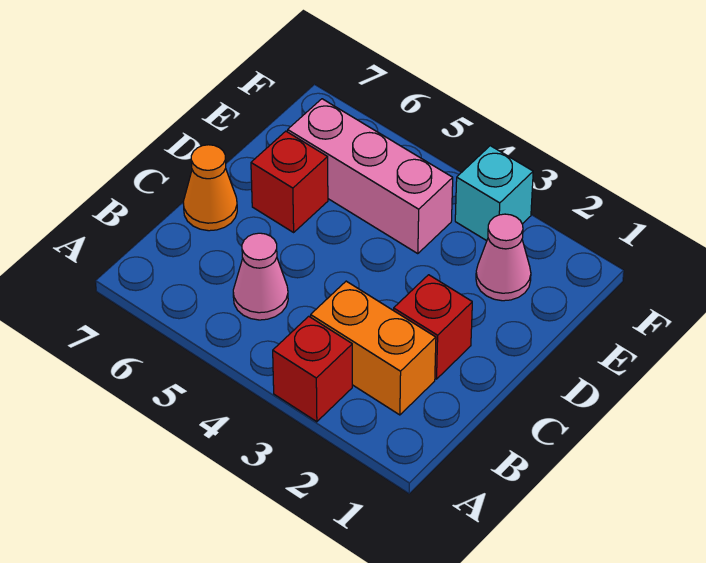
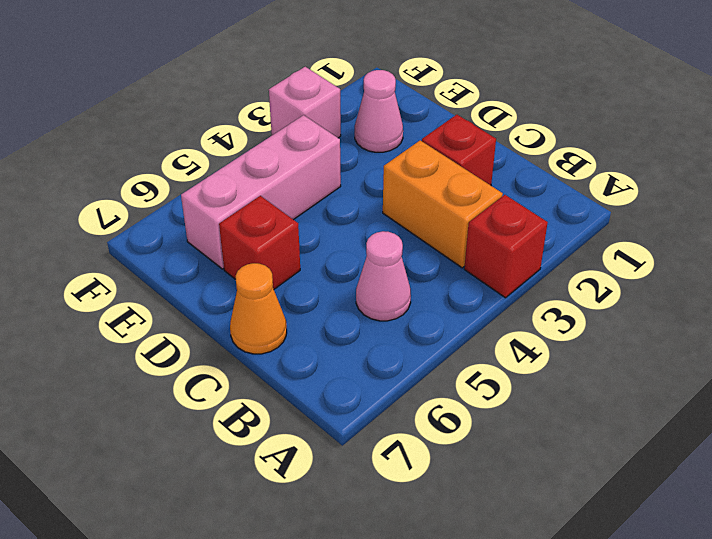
orange 1x2 brick [311,281,436,415] -> orange 1x2 brick turned to [383,140,503,268]
cyan 1x1 brick [455,146,533,241] -> pink 1x1 brick [269,67,341,138]

